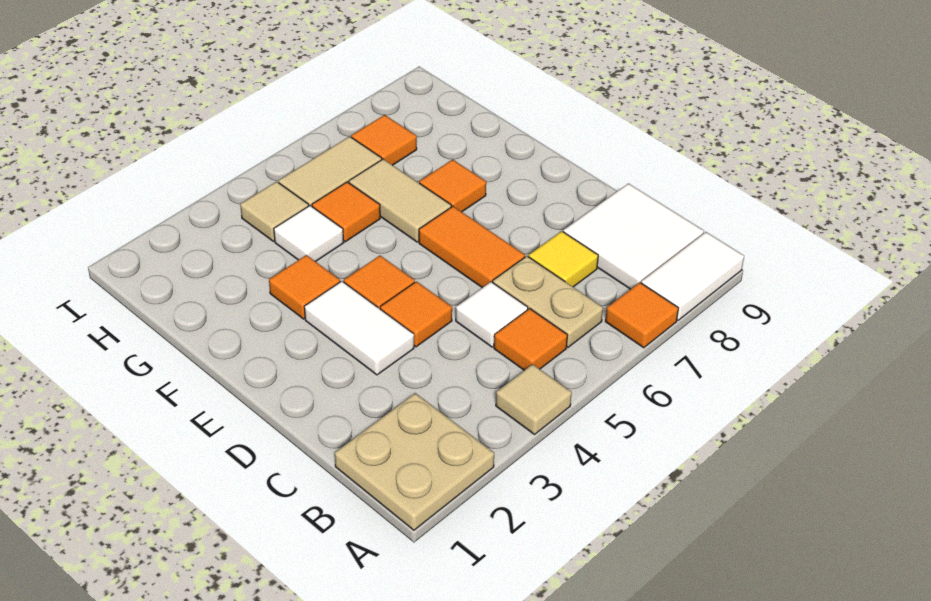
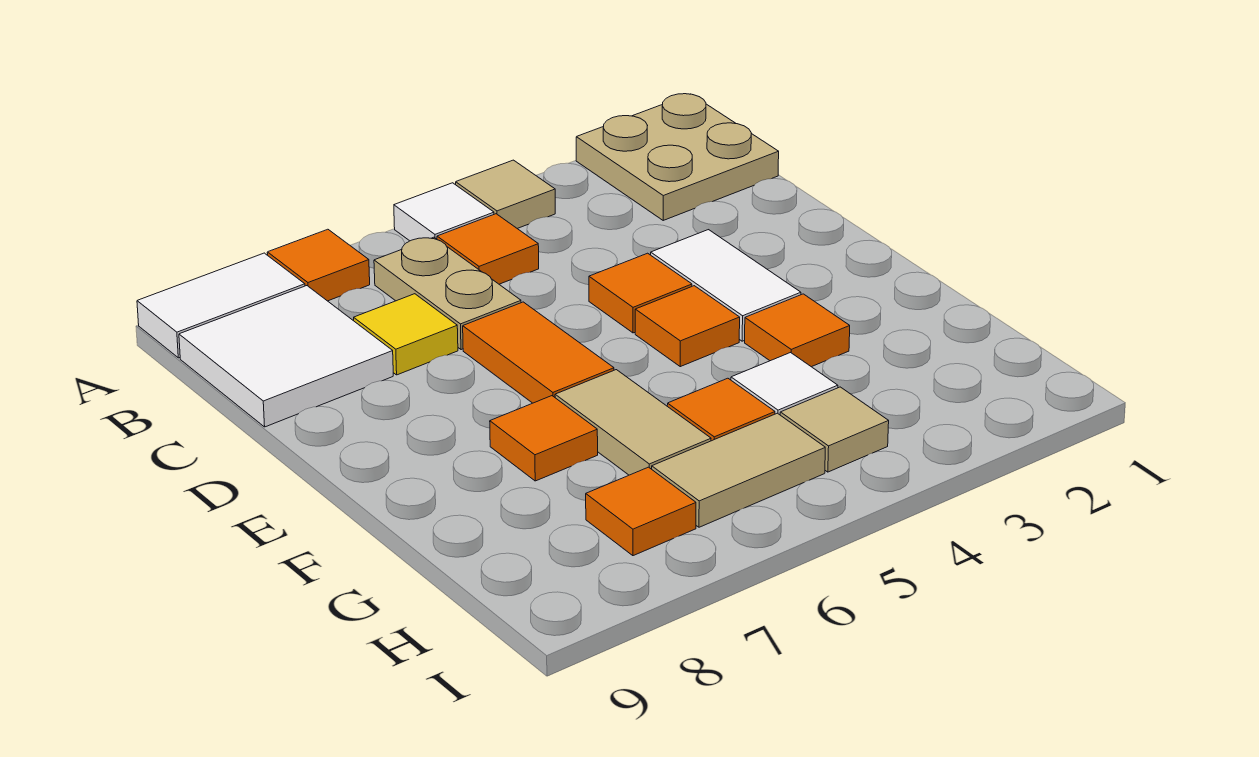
white 1x1 tile [456,282,528,347] -> white 1x1 tile moved to [394,183,494,241]

